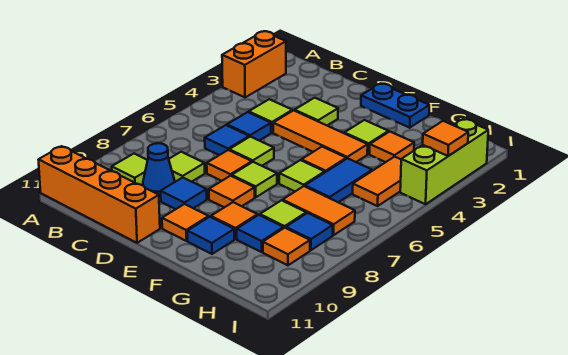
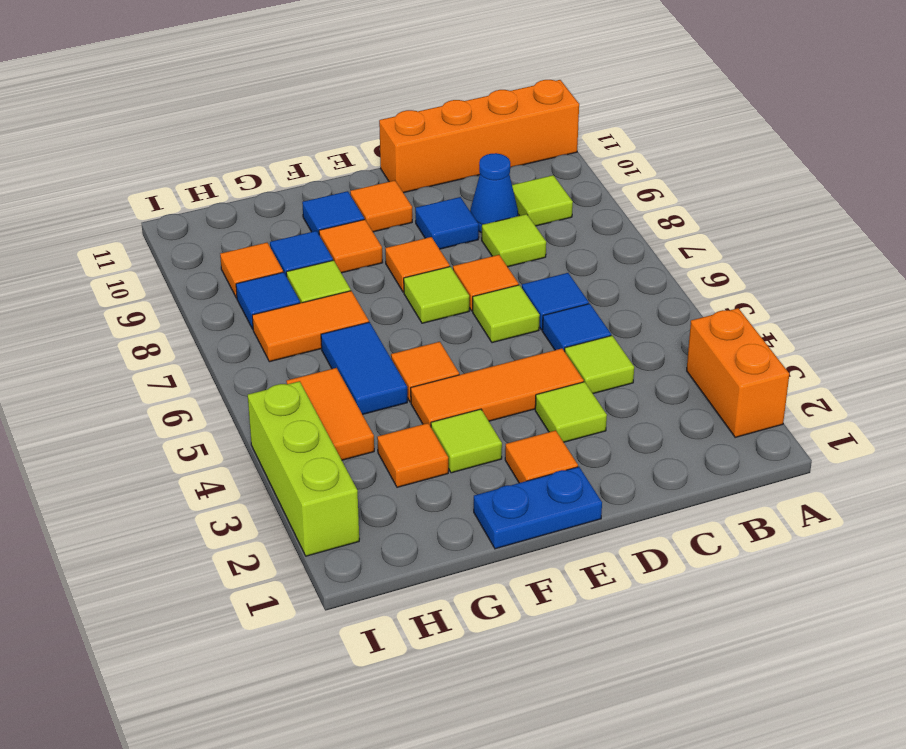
lime 1x1 tile [279,160,325,191] -> none
orange 1x1 tile [423,121,468,156] -> orange 1x1 tile moved to [505,430,578,483]

